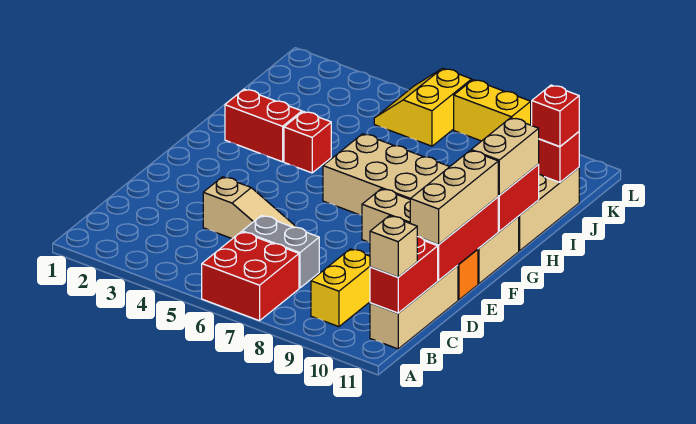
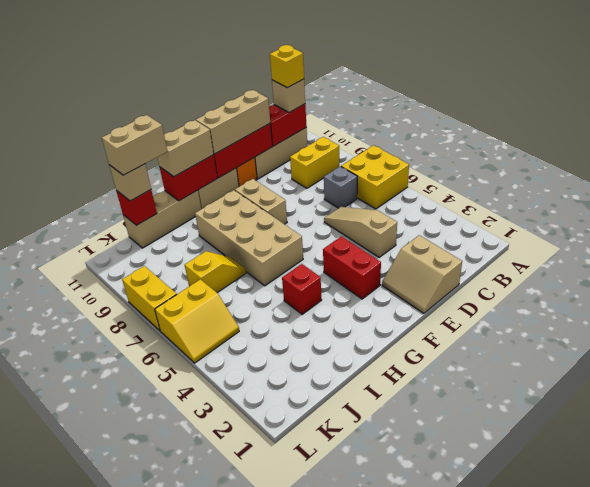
red 2x2 brick [202,232,299,321] -> yellow 2x2 brick [341,145,409,209]
none -> yellow 1x1 brick [270,45,304,88]
grey 1x2 brick [242,216,319,288] -> grey 1x1 brick [324,166,357,208]
none -> tan 2x2 slope [382,235,462,313]
red 1x2 brick [225,89,302,162] -> red 1x2 brick moved to [323,236,381,299]
none -> yellow 1x2 slope [185,251,246,293]
none -> tan 1x2 brick [102,115,167,175]
red 1x1 brick [532,85,579,147] -> tan 1x1 brick [109,164,151,201]

